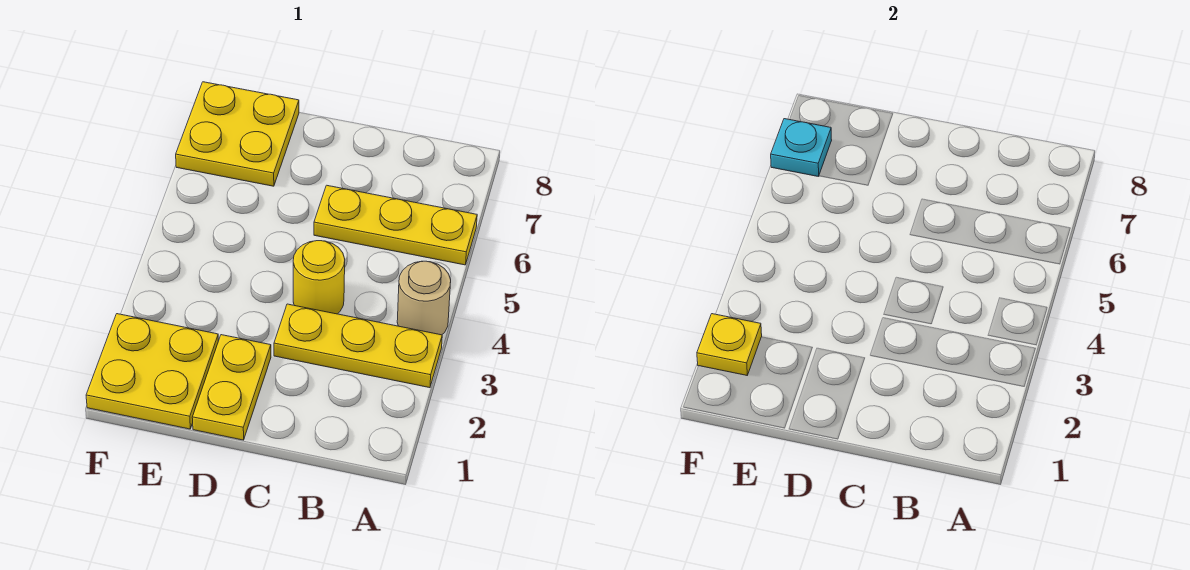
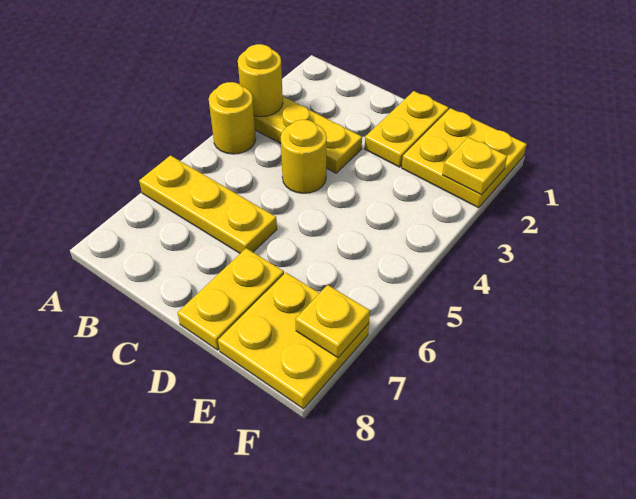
none -> yellow 1x1 round brick [238,44,283,117]
tan 1x1 round brick [397,261,451,335] -> yellow 1x1 round brick [209,82,256,154]
none -> yellow 1x2 plate [178,248,284,350]
cyan 1x1 plate [771,119,832,177] -> yellow 1x1 plate [295,285,370,358]

